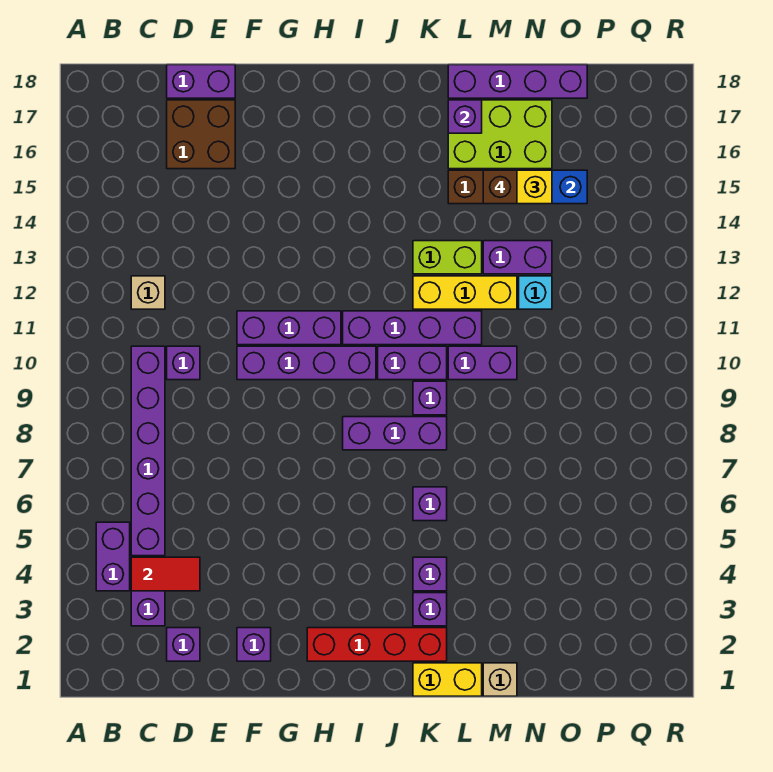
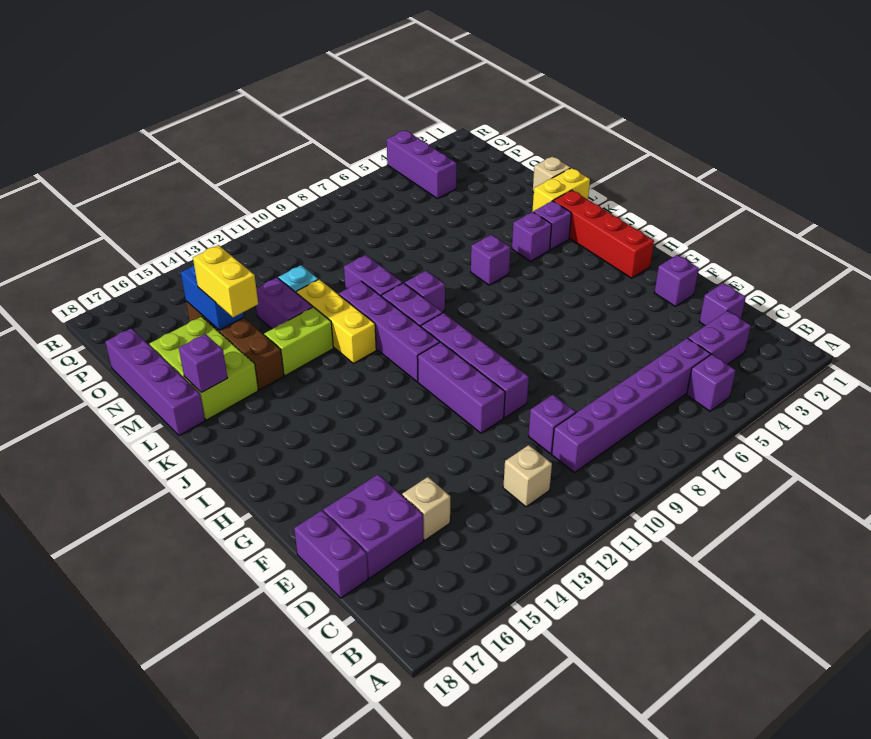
purple 1x2 brick [96,522,130,591] -> purple 1x1 brick [687,354,736,411]
red 1x2 tile [131,557,200,591] -> none
none -> tan 1x1 brick [402,477,450,540]
brown 2x2 brick [167,100,235,169] -> purple 2x2 brick [323,474,424,578]
purple 1x3 brick [343,417,447,450] -> purple 1x3 brick moved to [387,130,457,199]
yellow 1x2 brick [413,663,482,696] -> yellow 1x2 brick turned to [532,168,590,212]
lime 1x2 brick [413,241,482,274] -> lime 1x2 brick turned to [264,307,333,376]
brown 1x1 brick [483,170,517,204] -> none

